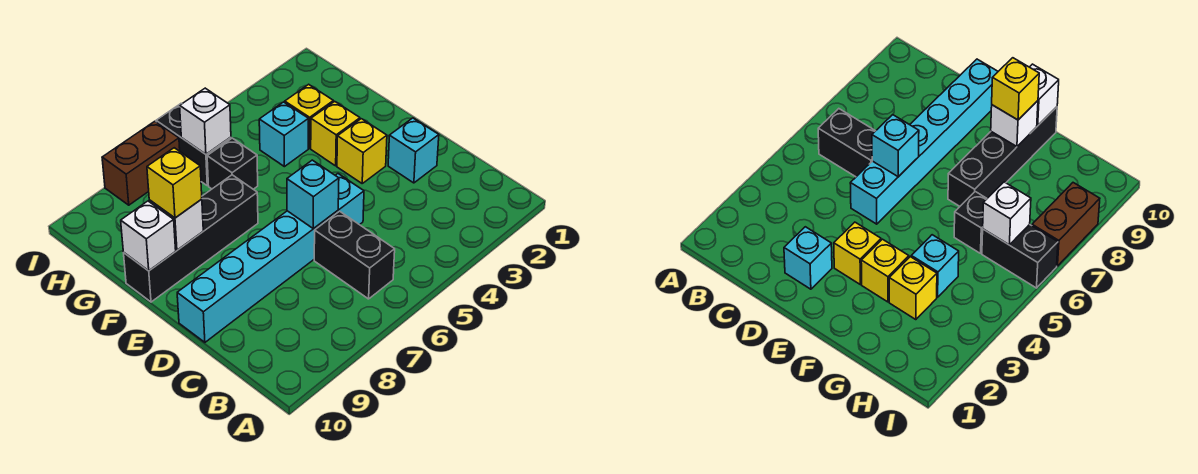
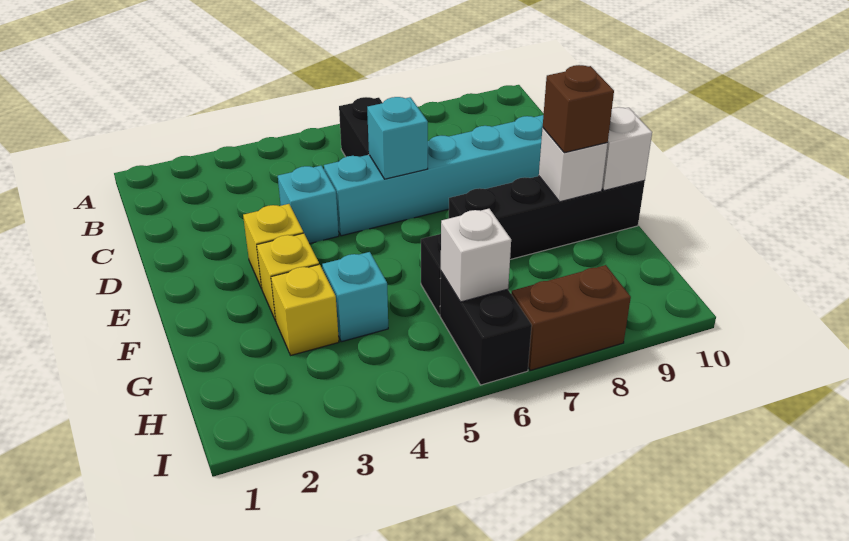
cyan 1x1 brick [388,118,439,183] -> cyan 1x1 brick moved to [278,166,339,244]
yellow 1x1 brick [147,148,202,218] -> brown 1x1 brick [543,65,614,153]

